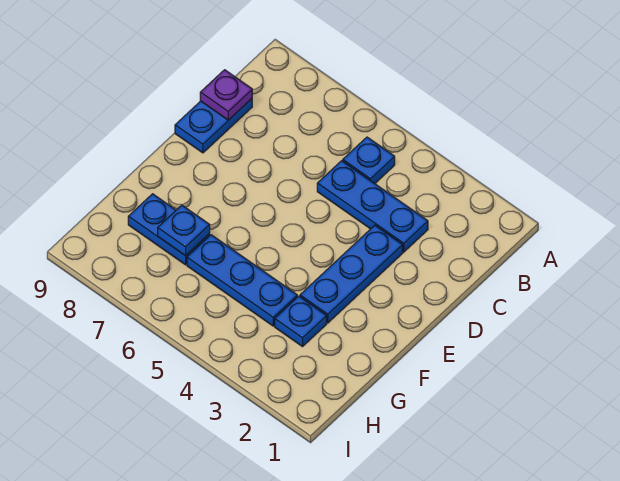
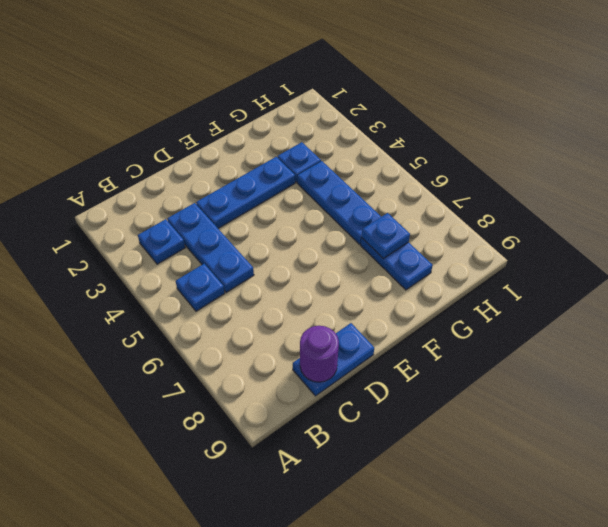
none -> blue 1x1 plate [138,219,185,264]
purple 1x1 plate [200,70,252,120] -> purple 1x1 round brick [300,326,339,382]

